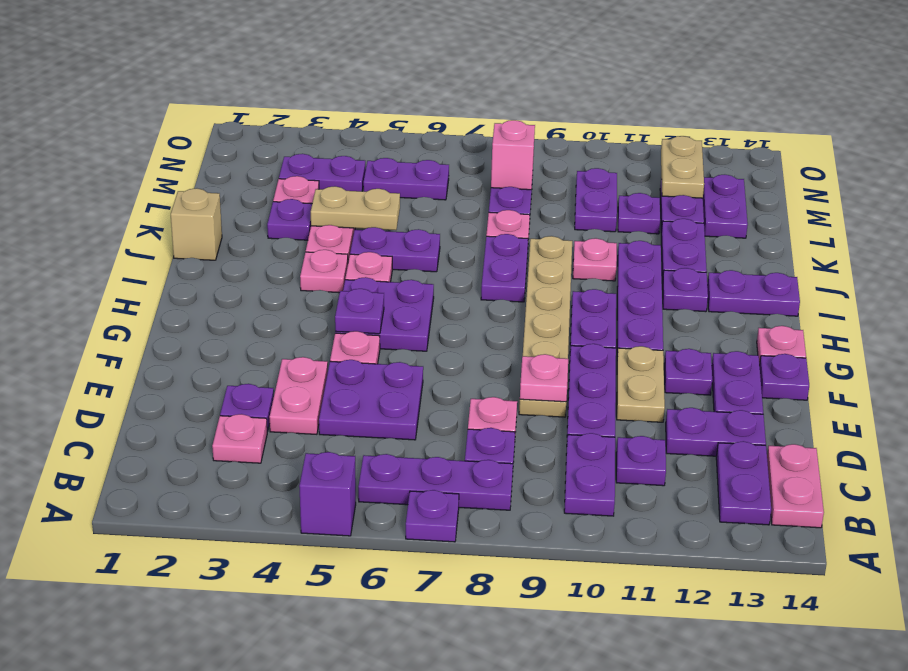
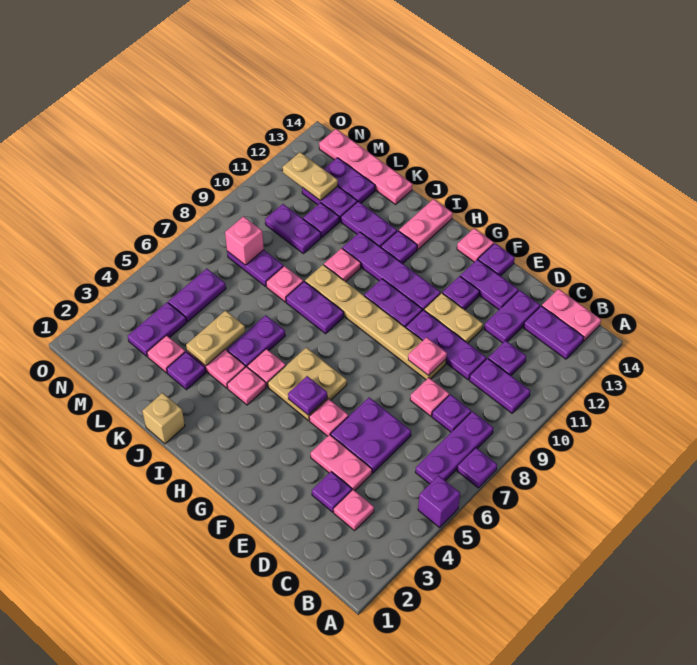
purple 2x2 plate [335,277,434,351] -> tan 2x2 plate [268,348,347,421]
purple 1x2 plate [707,270,800,316] -> pink 1x2 plate [399,199,453,250]
none -> pink 1x4 plate [319,129,413,205]

